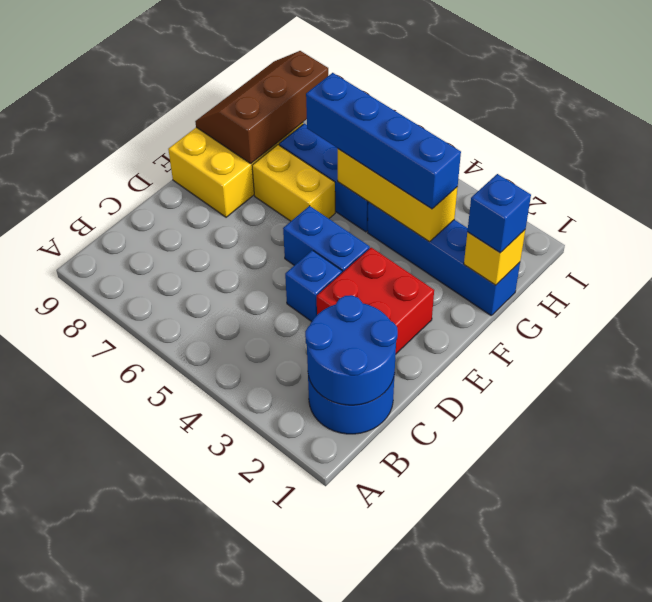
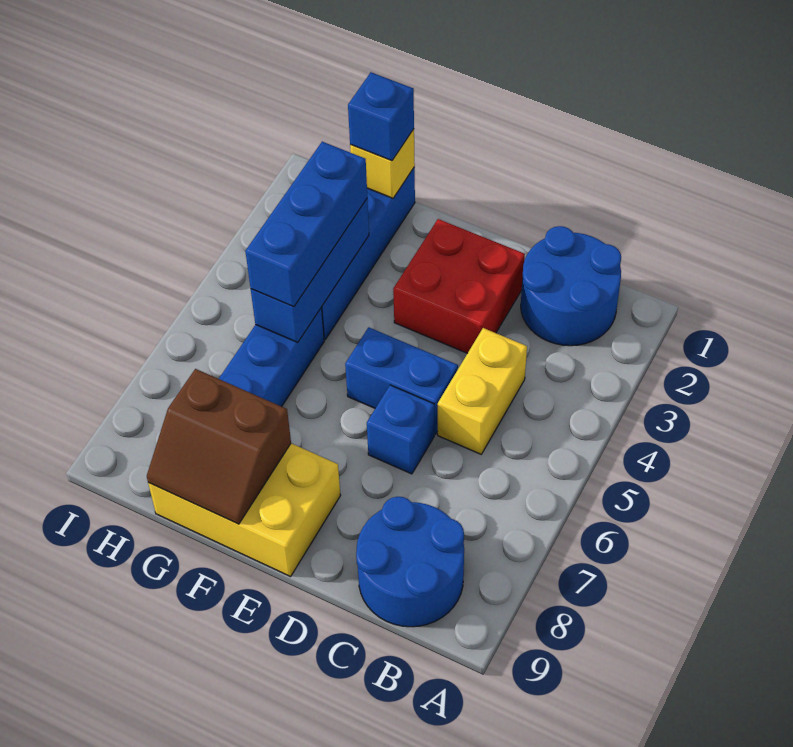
blue 2x2 round brick [305,295,398,405] -> blue 2x2 round brick moved to [356,497,464,627]
blue 1x1 brick [285,250,342,322] -> blue 1x1 brick moved to [367,385,434,474]
blue 1x2 brick [283,206,370,273] -> blue 1x2 brick turned to [345,327,458,434]
yellow 1x2 brick [252,145,335,221] -> yellow 1x2 brick moved to [438,328,527,454]
brown 2x3 slope [195,51,328,164] -> brown 2x2 slope [147,369,291,524]
yellow 1x3 brick [338,149,458,242] -> blue 1x3 brick [251,199,369,342]
blue 1x4 brick [306,73,461,209] -> blue 1x3 brick [245,142,367,307]

